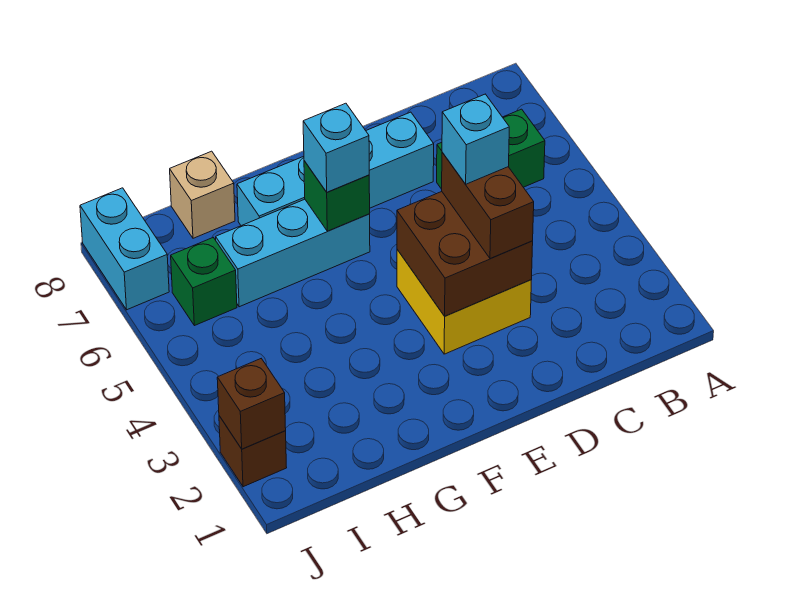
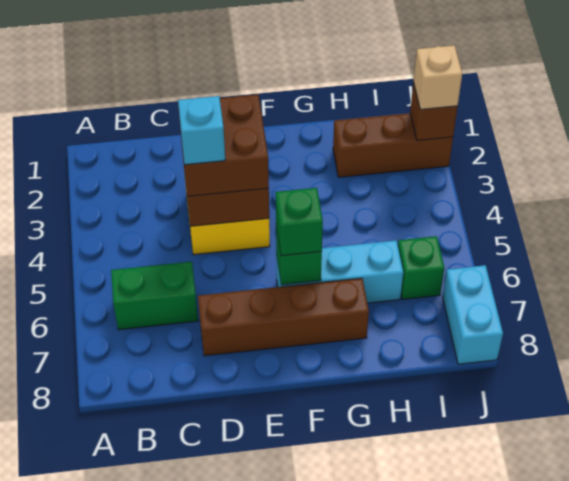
brown 1x2 brick [442,152,534,259] -> brown 2x2 brick [178,95,269,196]
cyan 1x4 brick [237,112,434,226] -> brown 1x4 brick [198,278,369,356]
cyan 1x1 brick [303,103,369,192] -> green 1x1 brick [276,188,323,256]
tan 1x1 brick [170,151,235,238] -> tan 1x1 brick moved to [413,45,462,110]
brown 1x1 brick [219,416,287,487] -> brown 1x3 brick [333,113,453,177]

